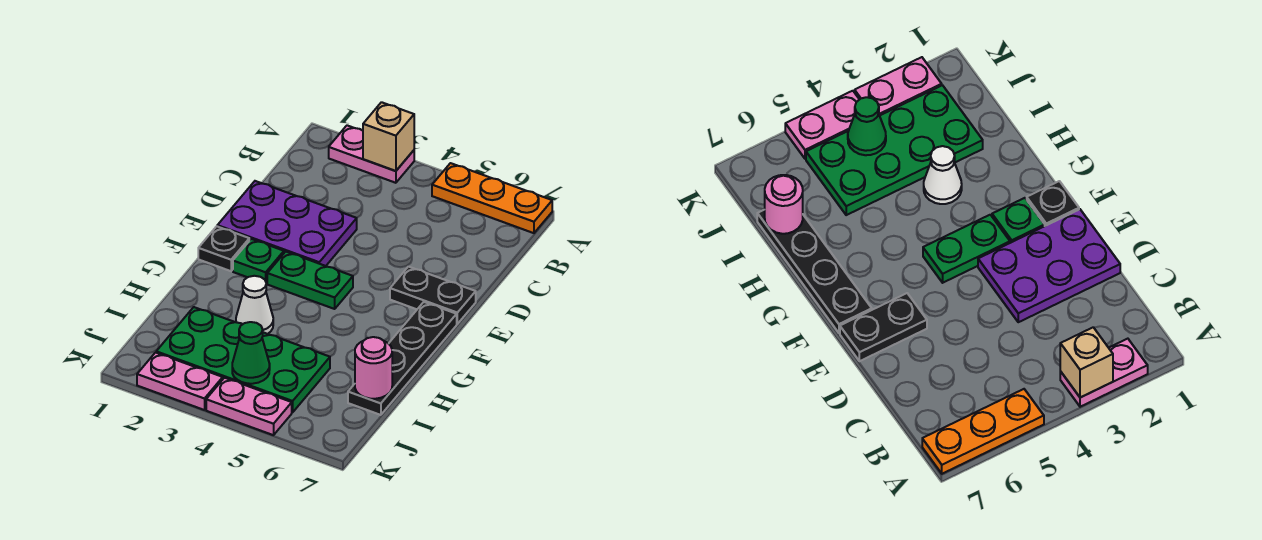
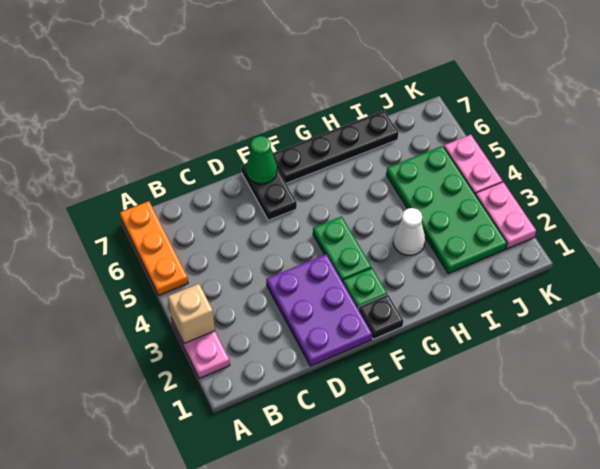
pink 1x1 round brick [355,337,392,399] -> none
green 1x1 cone [232,322,270,384] -> green 1x1 cone moved to [246,136,277,184]

